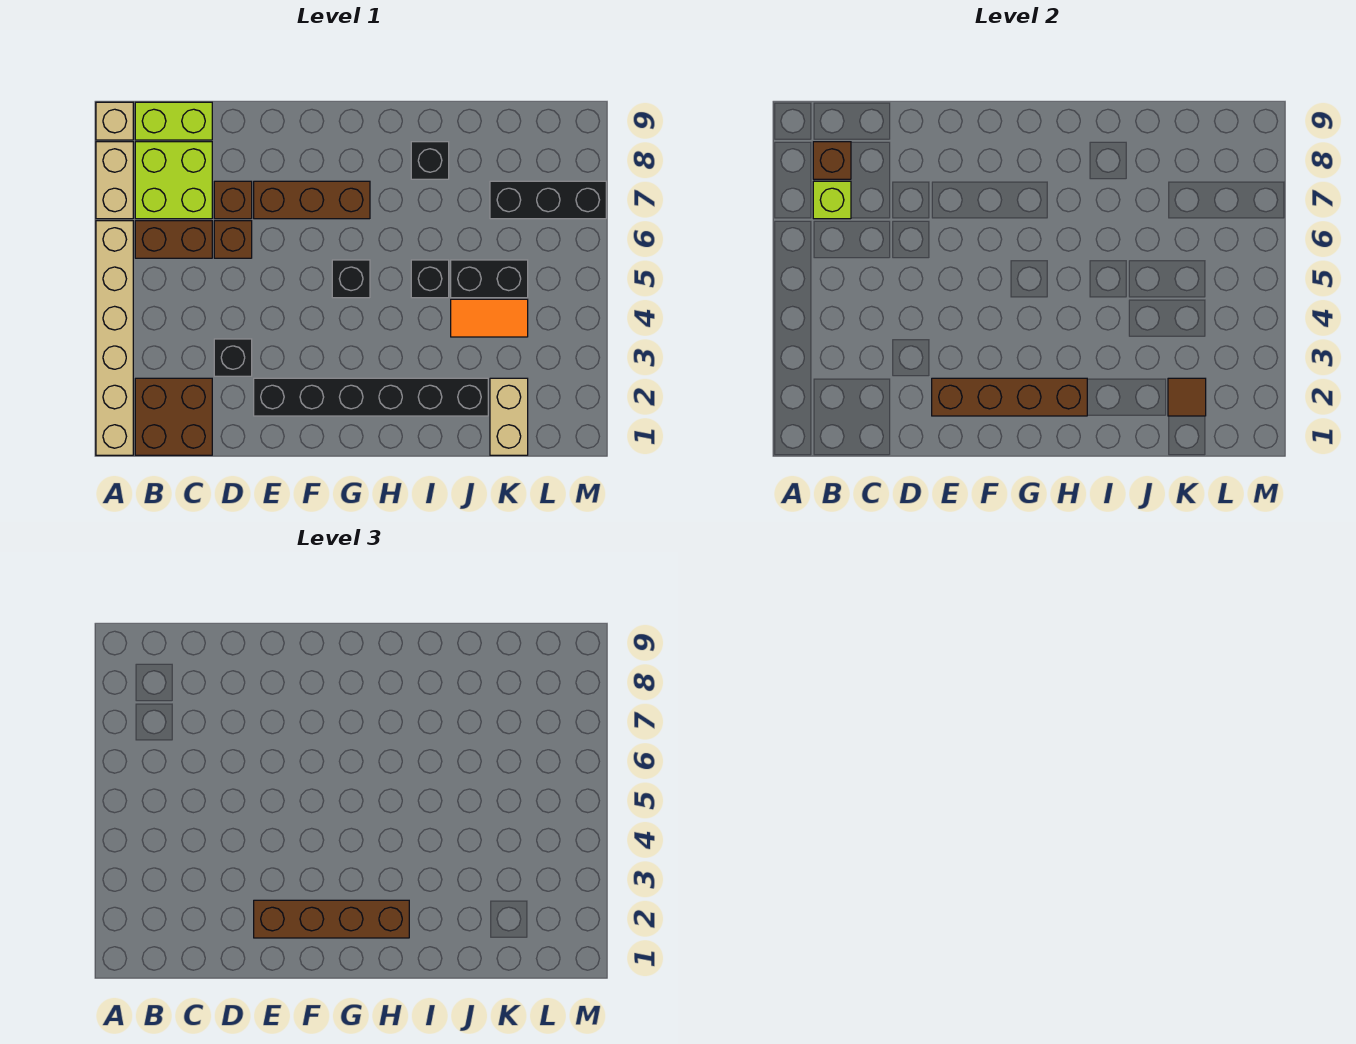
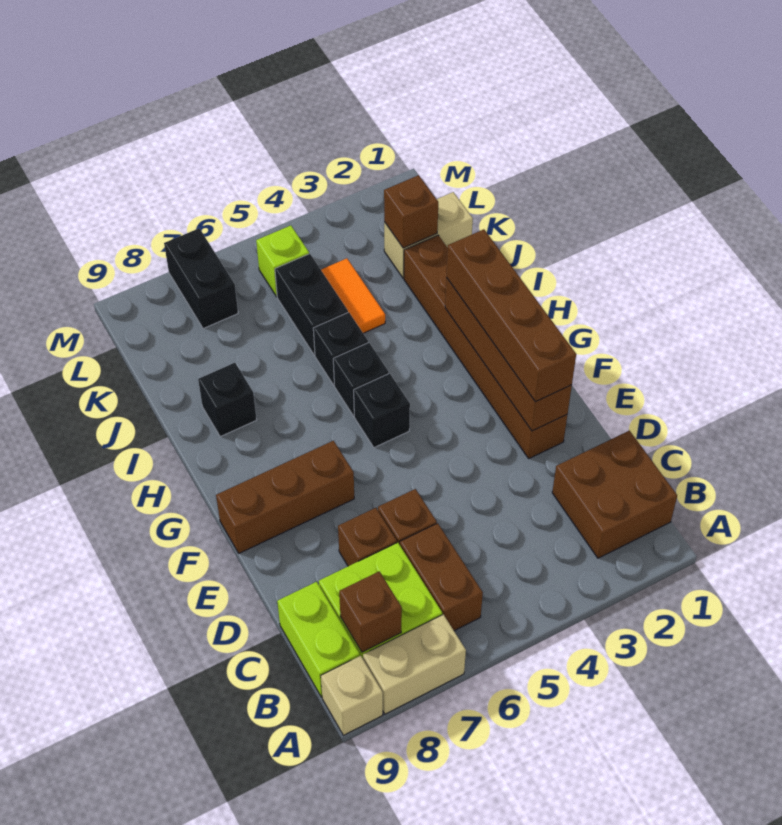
tan 1x6 brick [96,221,133,455] -> none
lime 1x1 brick [813,181,851,219] -> lime 1x1 brick moved to [256,225,309,297]
black 1x1 brick [214,339,252,376] -> black 1x1 brick moved to [333,342,389,416]
black 1x6 brick [254,378,488,416] -> brown 1x6 brick [404,235,567,458]
brown 1x3 brick [254,181,370,219] -> brown 1x3 brick turned to [216,441,354,553]
brown 1x1 tile [1168,378,1206,416] -> brown 1x1 brick [384,175,438,248]
black 1x3 brick [490,181,606,219] -> black 1x2 brick [164,228,238,329]

